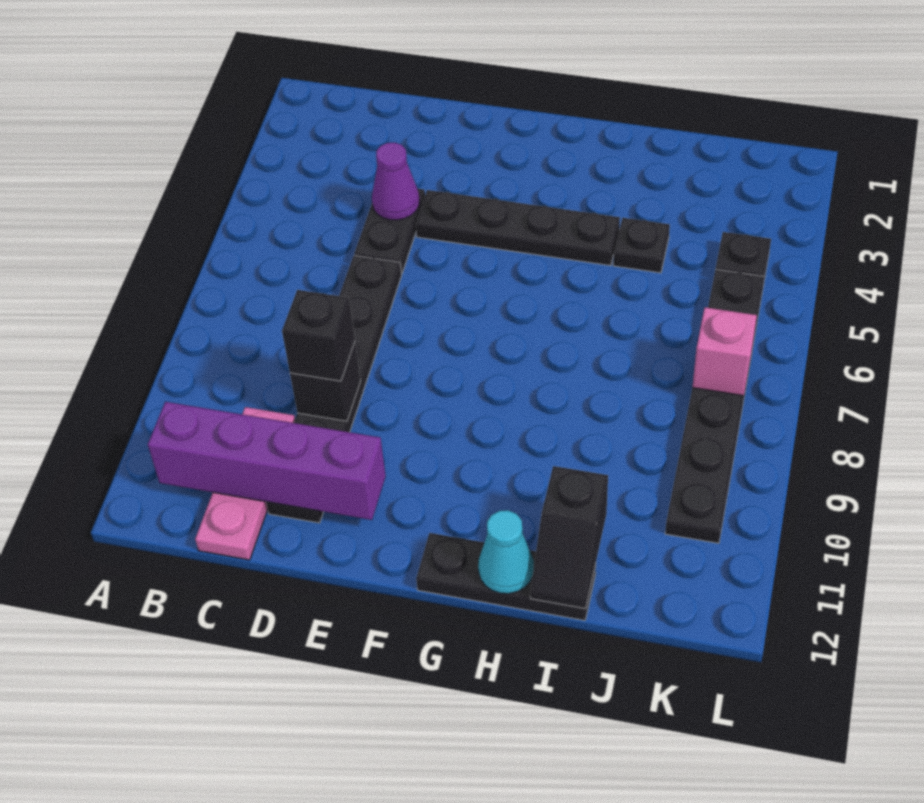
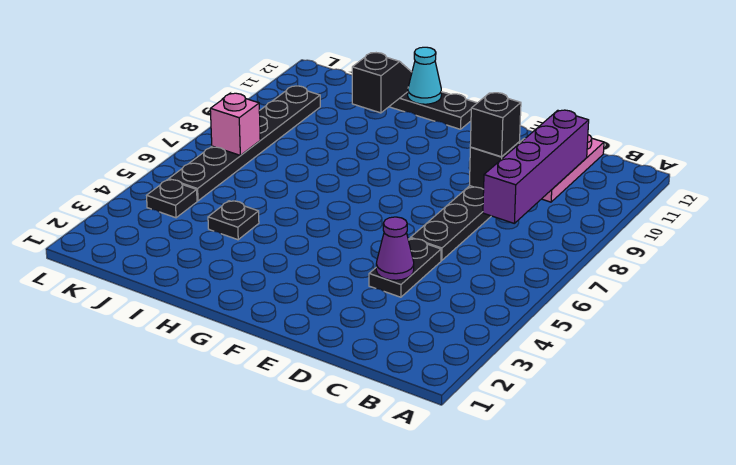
purple 1x4 brick [148,402,386,520] -> purple 1x4 brick turned to [483,110,589,223]
black 1x4 plate [416,190,620,266] -> none

